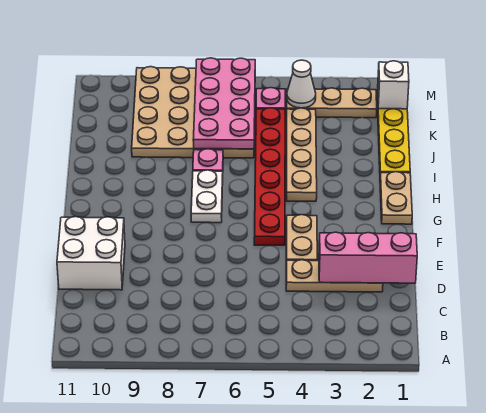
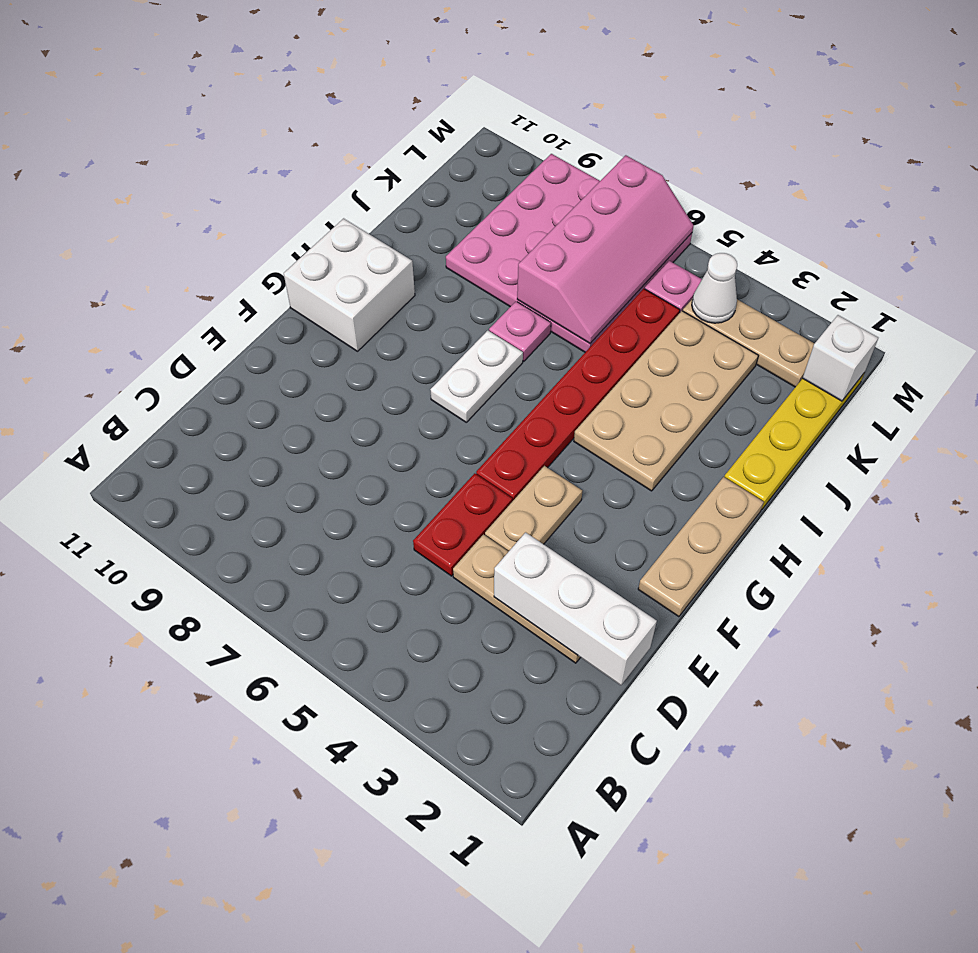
pink 1x3 brick [319,232,417,283] -> white 1x3 brick [494,532,657,685]
none -> red 1x2 plate [413,473,512,576]
white 2x2 brick [57,217,125,290] -> white 2x2 brick moved to [284,218,415,351]
tan 1x2 plate [380,172,412,224] -> tan 1x3 plate [638,477,764,617]
tan 1x4 plate [286,108,317,201] -> tan 2x4 plate [574,311,758,491]
tan 4x4 plate [132,67,255,158] -> pink 4x4 plate [446,154,692,352]
pink 2x4 plate [193,58,255,149] -> pink 2x4 slope [517,155,694,343]

